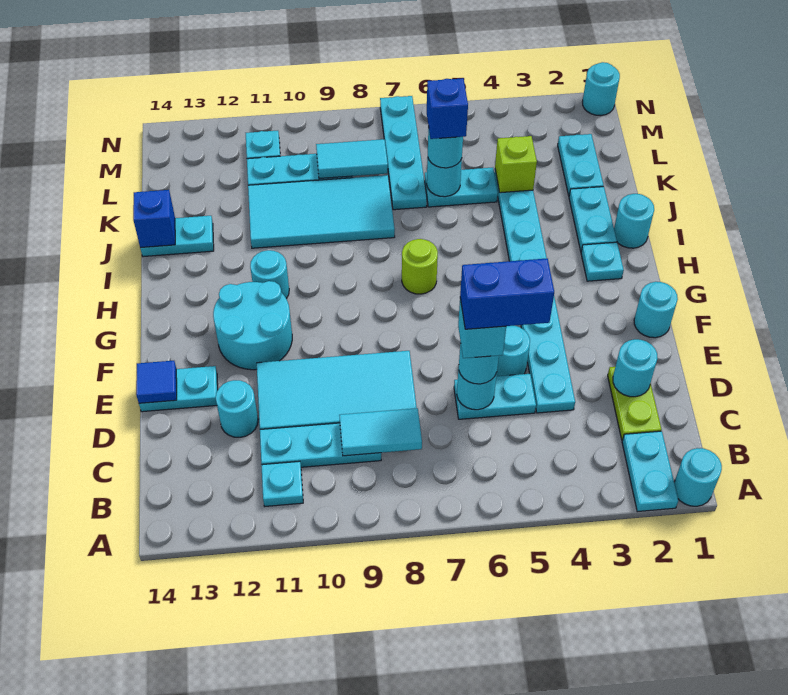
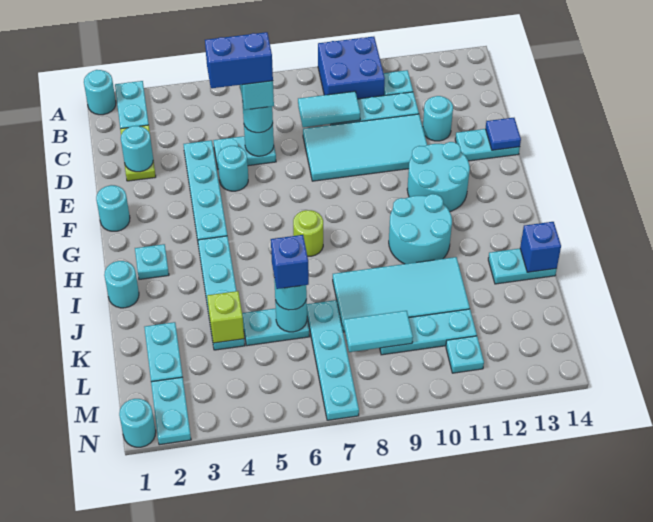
none -> blue 2x2 brick [318,37,385,99]
cyan 1x1 round brick [250,250,289,299] -> cyan 2x2 round brick [389,194,452,264]
cyan 1x2 plate [569,187,617,251] -> cyan 1x2 plate moved to [151,377,191,445]

